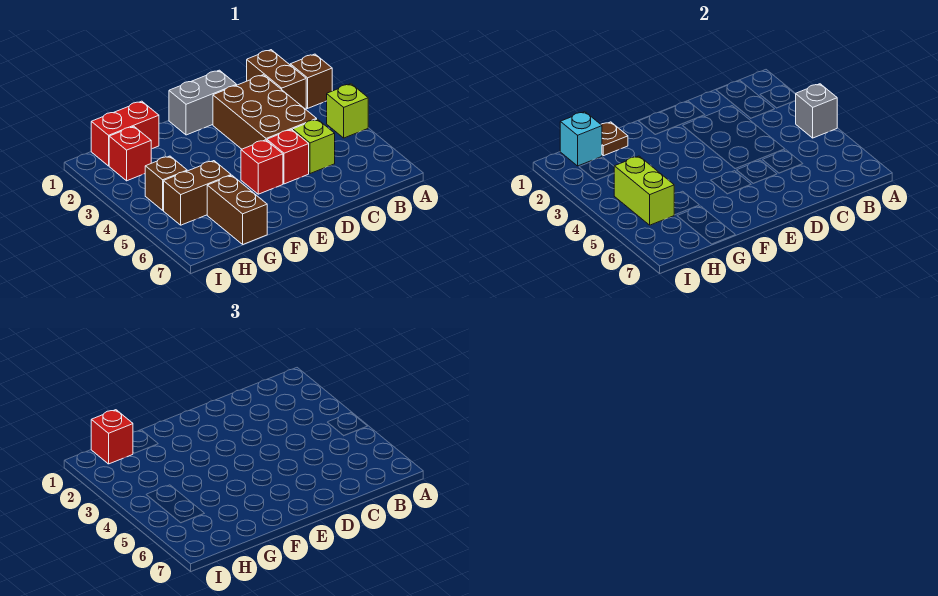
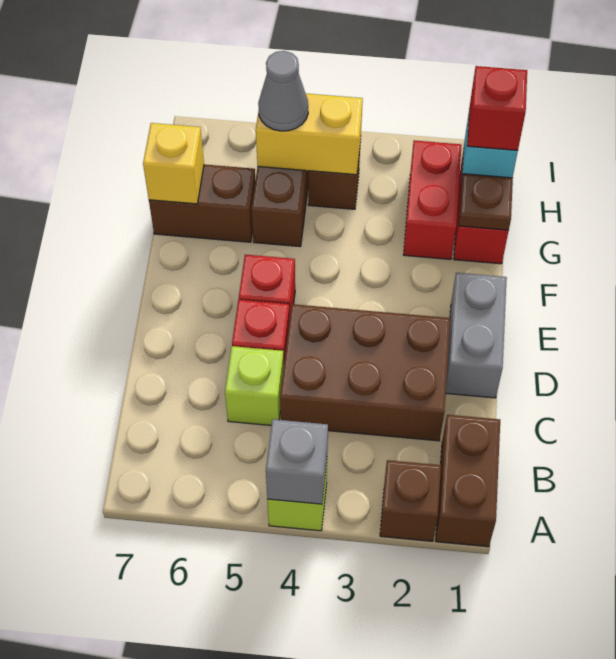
brown 1x2 brick [247,50,306,109] -> brown 1x2 brick turned to [436,415,500,547]
none -> yellow 1x1 brick [143,123,204,204]
red 1x1 brick [109,127,151,181] -> red 1x2 brick [403,140,462,259]
lime 1x2 brick [614,156,674,225] -> yellow 1x2 brick [256,90,363,175]
none -> grey 1x1 cone [258,51,308,131]

